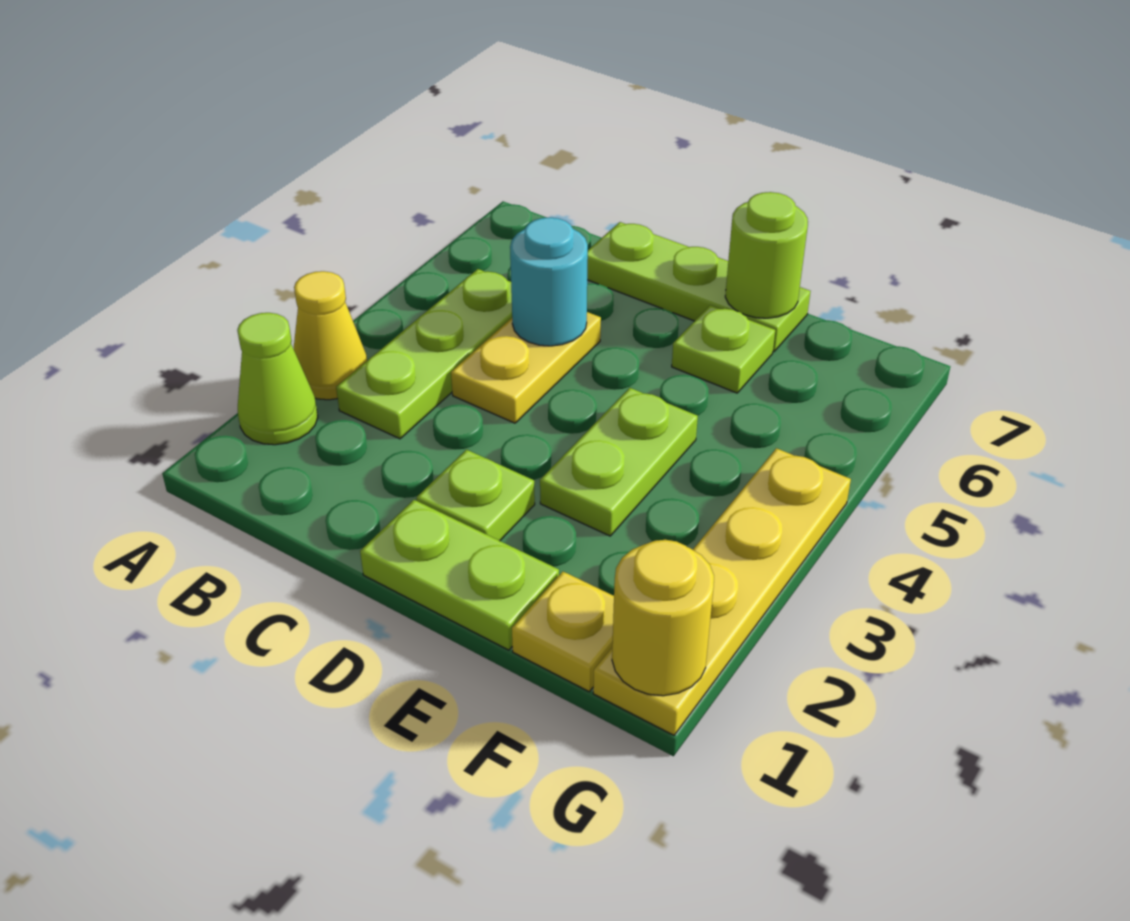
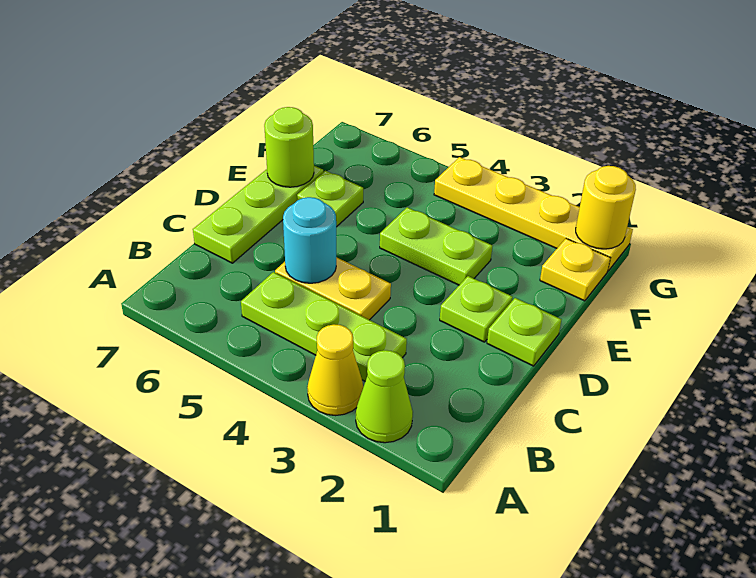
lime 1x2 plate [360,500,559,650] -> lime 1x1 plate [487,298,561,366]

